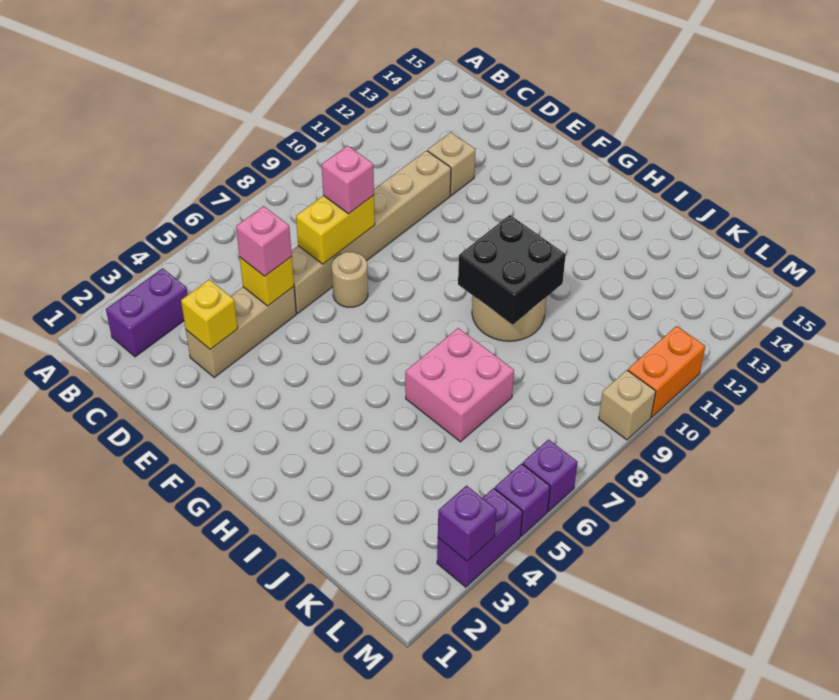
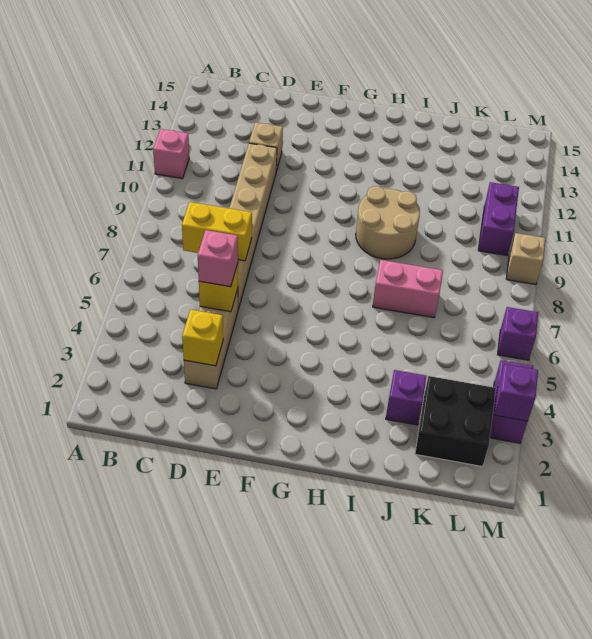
purple 1x2 brick [106,268,188,357] -> purple 1x2 brick moved to [478,182,519,255]
yellow 1x2 brick [296,195,375,264] -> yellow 1x2 brick turned to [182,202,252,261]
pink 1x1 brick [322,145,374,214] -> pink 1x1 brick moved to [153,129,189,179]
tan 1x1 round brick [332,252,368,307] -> none
black 2x2 brick [458,215,566,325] -> black 2x2 brick moved to [415,376,496,466]
pink 2x2 brick [405,328,514,442] -> pink 1x2 brick [373,260,443,318]
purple 1x1 brick [495,464,550,536] -> purple 1x1 brick moved to [386,370,427,425]
orange 1x2 brick [628,326,705,417] -> none

